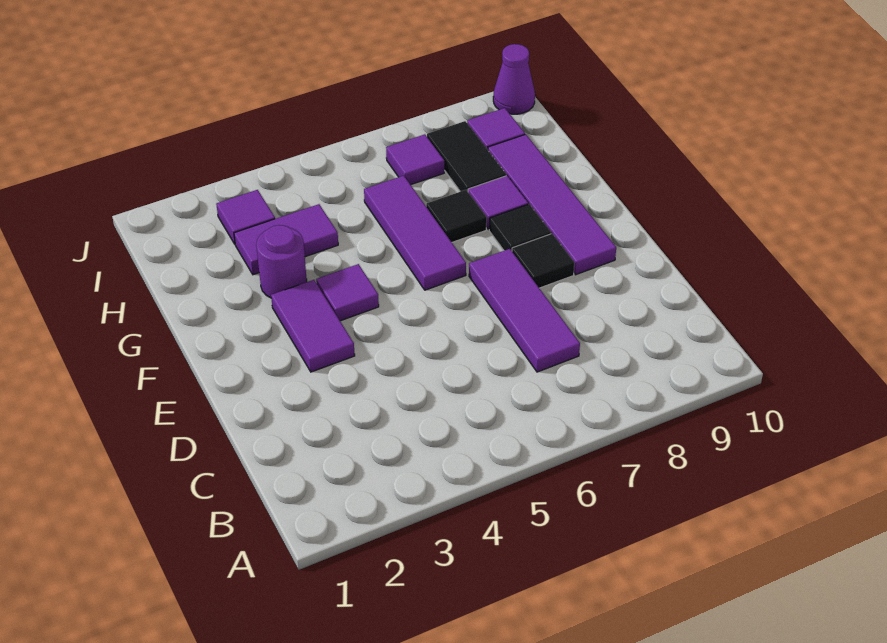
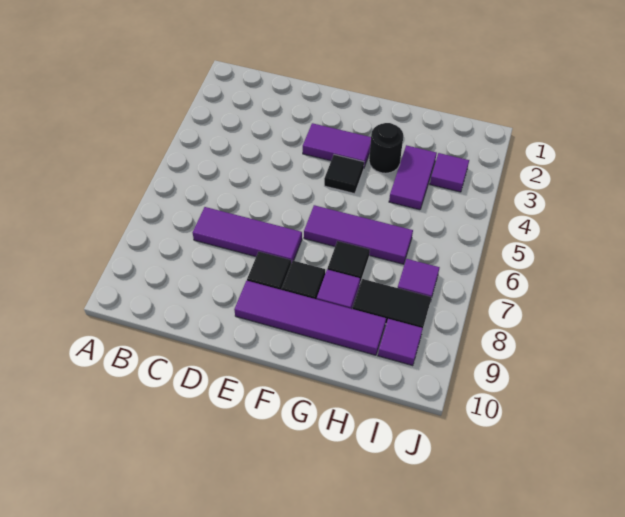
purple 1x1 tile [316,264,379,321] -> black 1x1 tile [324,155,364,194]
purple 1x1 round brick [256,225,307,298] -> black 1x1 round brick [369,123,404,173]
purple 1x1 cone [493,44,535,114] -> none

